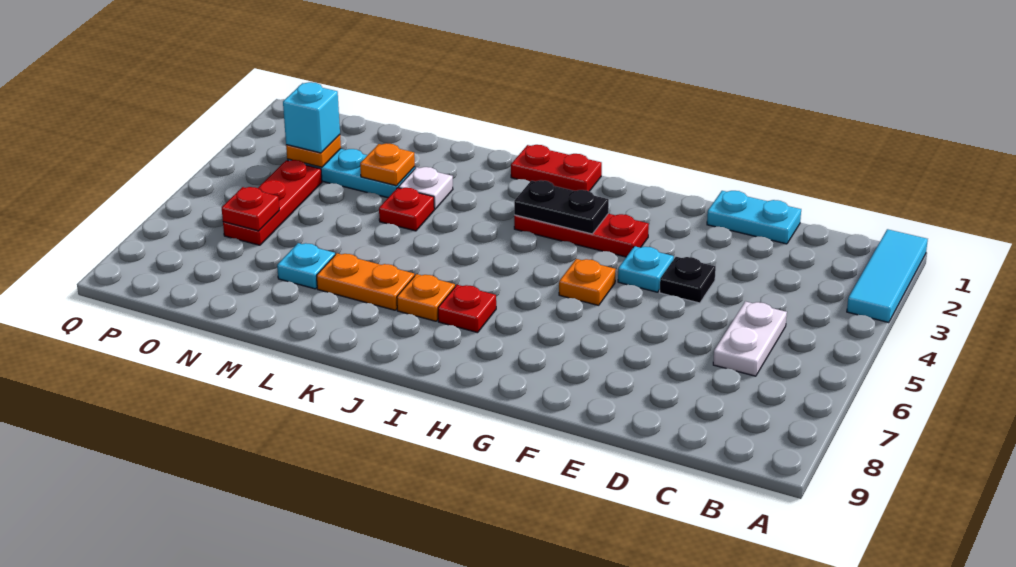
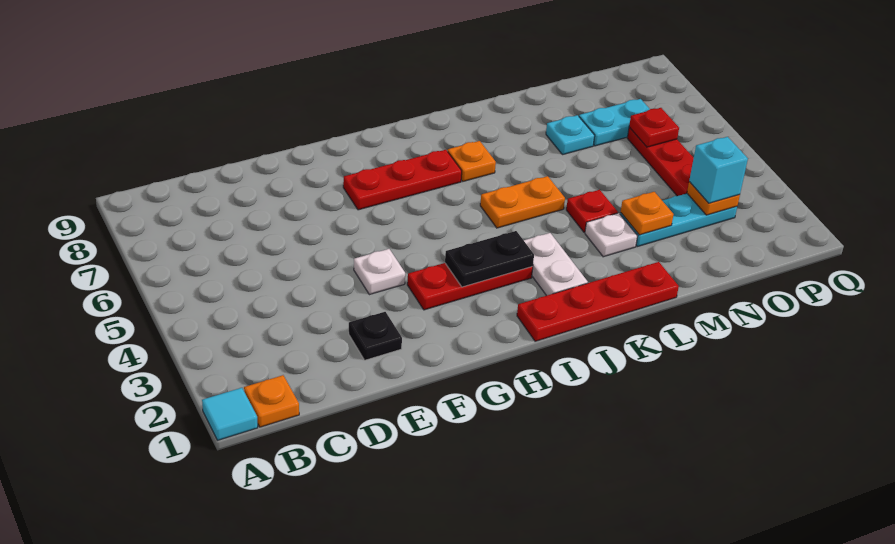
cyan 1x3 tile [847,229,928,323] -> cyan 1x1 tile [202,388,258,440]
white 1x2 plate [713,301,787,376] -> white 1x2 plate moved to [524,233,588,296]
cyan 1x2 plate [707,191,801,244] -> cyan 1x2 plate moved to [579,99,650,146]
black 1x1 plate [660,257,716,303] -> black 1x1 plate moved to [349,312,402,360]
cyan 1x1 plate [618,246,674,292] -> white 1x1 plate [354,249,405,295]
orange 1x1 plate [559,259,616,305] -> orange 1x1 plate moved to [244,375,299,427]
red 1x2 plate [511,145,602,191] -> red 1x4 plate [517,262,679,341]
red 1x1 plate [438,285,496,333] -> red 1x3 plate [343,150,462,210]
orange 1x2 plate [316,253,414,310] -> orange 1x2 plate moved to [480,176,565,228]

